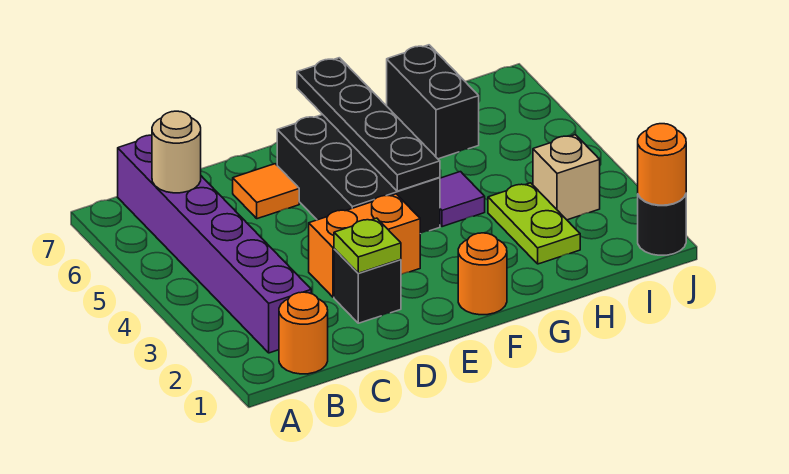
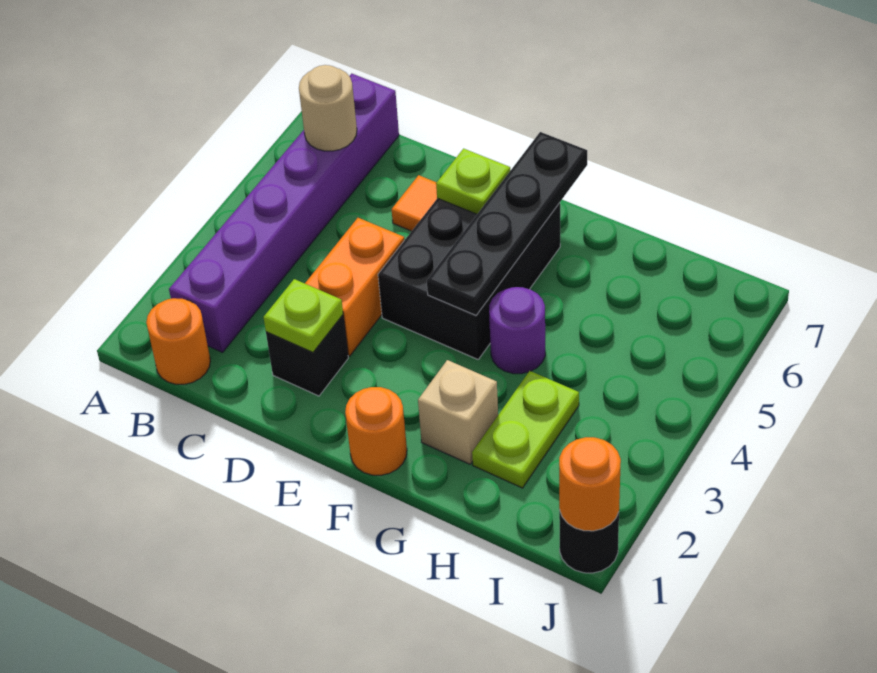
orange 1x2 brick [309,194,420,297] -> orange 1x2 brick turned to [305,218,404,356]
none -> lime 1x1 plate [436,149,510,214]
purple 1x1 tile [440,172,485,227] -> purple 1x1 round brick [489,287,545,374]
black 1x2 brick [387,45,479,159] -> none
tan 1x1 brick [533,135,600,220] -> tan 1x1 brick moved to [418,360,498,464]

